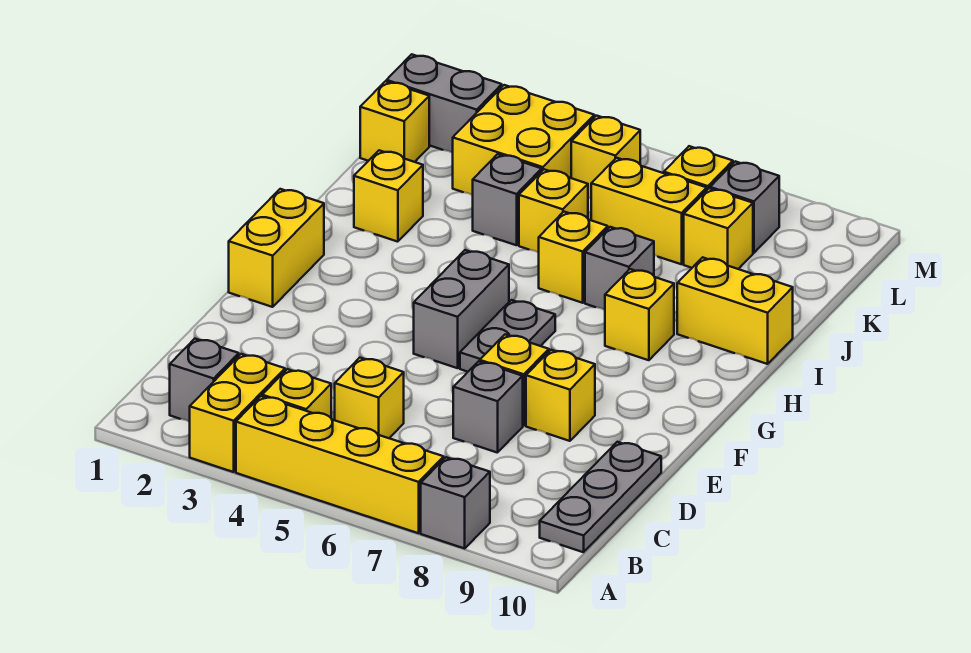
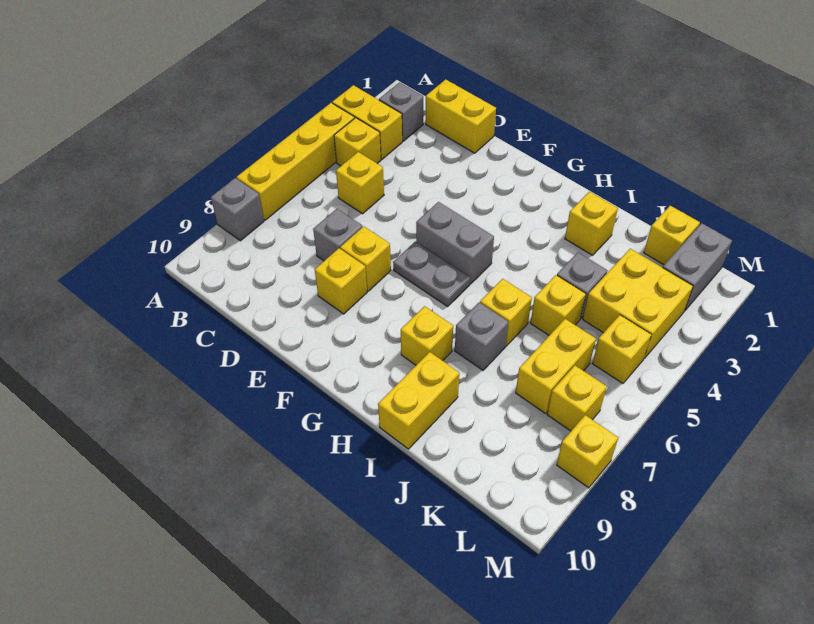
grey 1x3 plate [540,442,661,552] -> none
yellow 1x2 brick [229,189,324,307] -> yellow 1x2 brick moved to [426,79,496,153]
yellow 1x1 brick [684,188,753,269] -> yellow 1x1 brick moved to [557,415,619,488]
grey 1x1 brick [710,161,779,253] -> none

